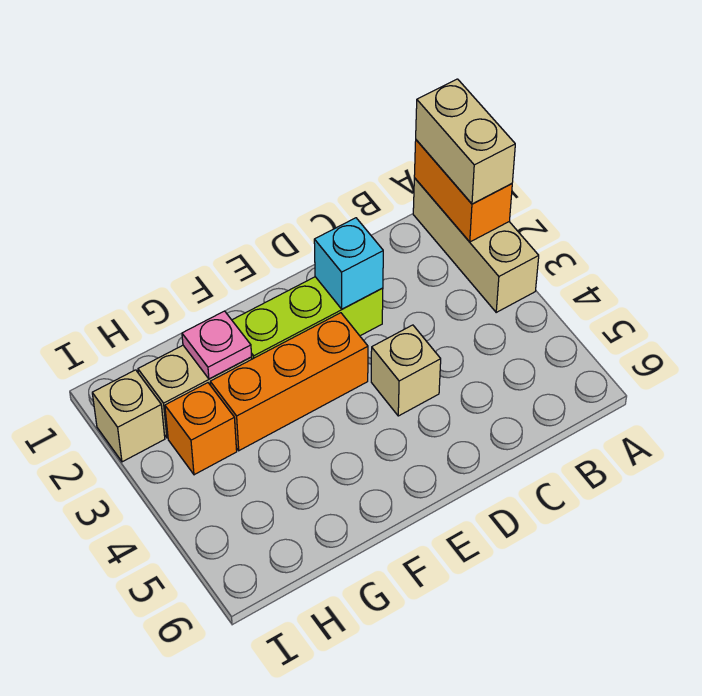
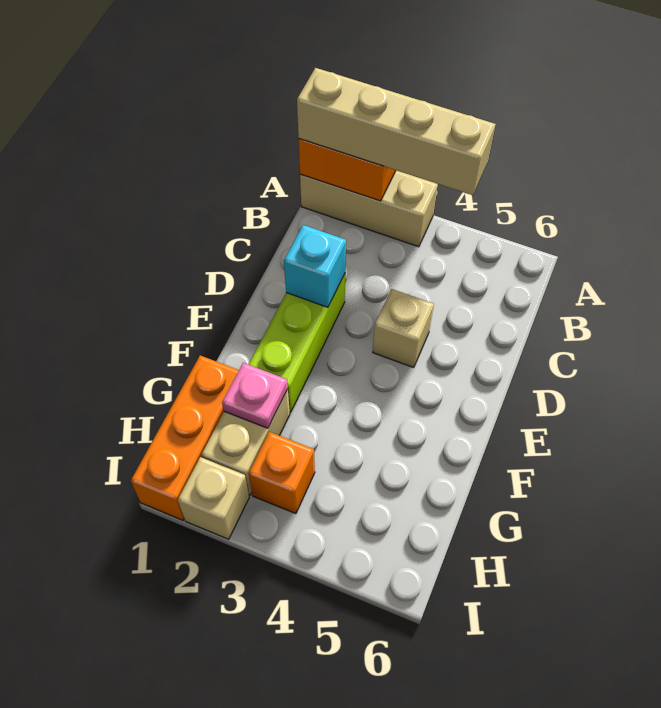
tan 1x2 brick [416,79,515,204] -> tan 1x4 brick [297,68,495,195]
orange 1x3 brick [210,313,368,451] -> orange 1x3 brick moved to [131,355,239,520]

